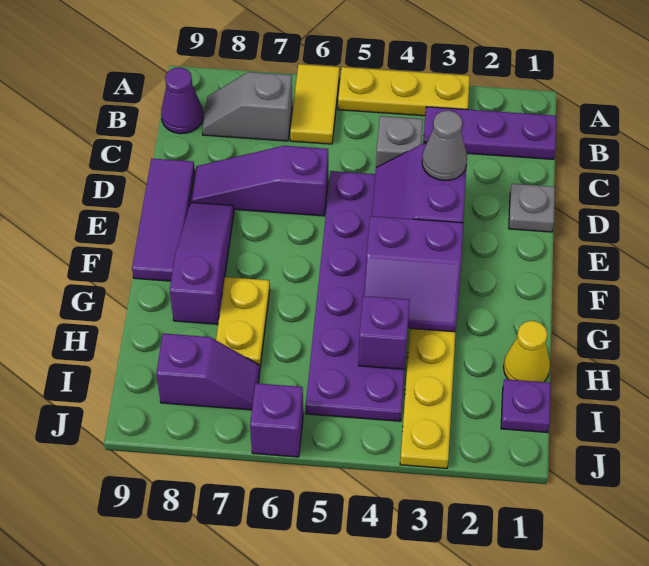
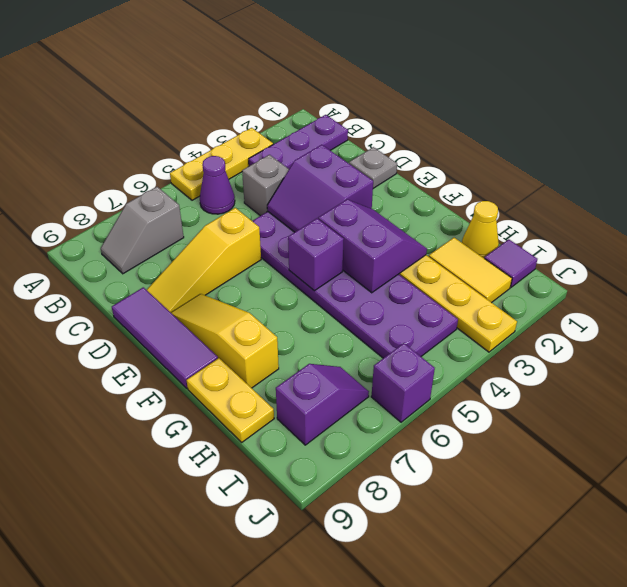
yellow 1x2 tile [290,64,340,144] -> yellow 1x2 tile moved to [429,238,512,303]
purple 1x1 cone [161,67,203,134] -> purple 1x1 cone moved to [200,156,235,214]
grey 1x1 cone [422,111,467,181] -> none
purple 1x3 slope [191,146,328,216] -> yellow 1x3 slope [147,208,261,313]
purple 1x3 slope [170,202,234,324] -> yellow 1x3 slope [171,294,279,388]
purple 2x2 slope [364,216,463,332] -> purple 2x2 slope turned to [318,200,427,293]
yellow 1x2 plate [216,277,270,366] -> yellow 1x2 plate moved to [186,358,274,442]
purple 1x1 brick [359,296,410,369] -> purple 1x1 brick moved to [288,219,344,291]
purple 1x1 plate [501,379,551,433] -> purple 1x1 tile [484,239,537,287]

